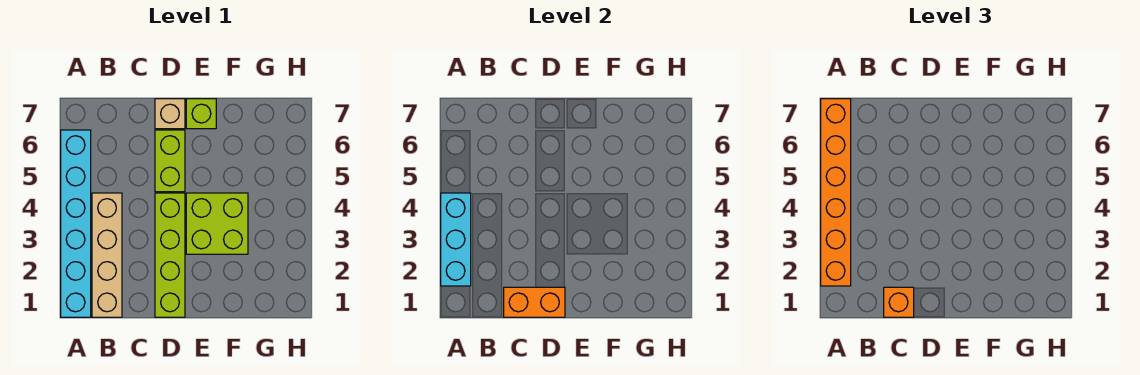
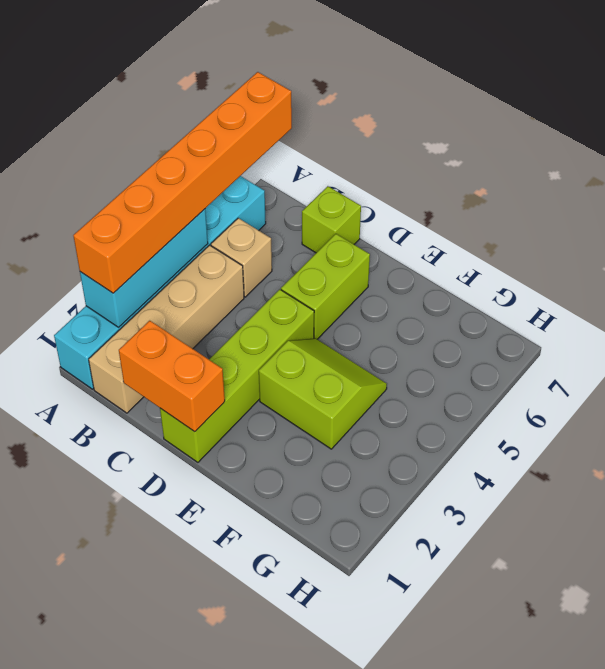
orange 1x1 brick [884,287,914,317] -> none
tan 1x1 brick [155,99,185,129] -> tan 1x1 brick moved to [211,218,272,297]
lime 2x2 brick [186,193,248,254] -> lime 2x2 slope [259,338,387,449]
lime 1x1 brick [186,99,216,129] -> lime 1x1 brick moved to [302,186,361,253]

